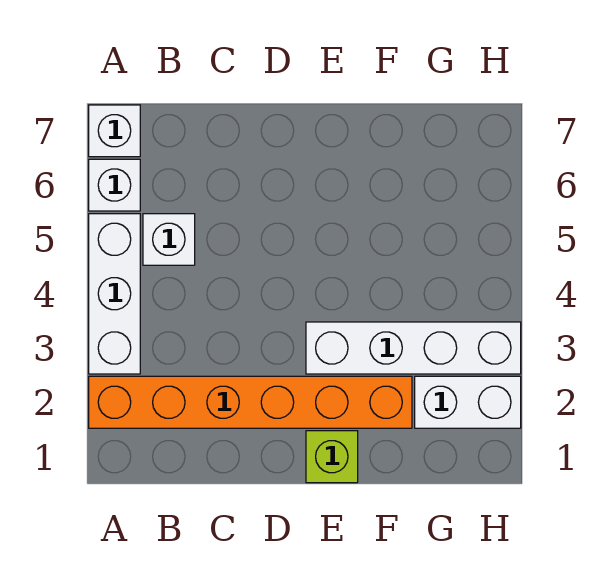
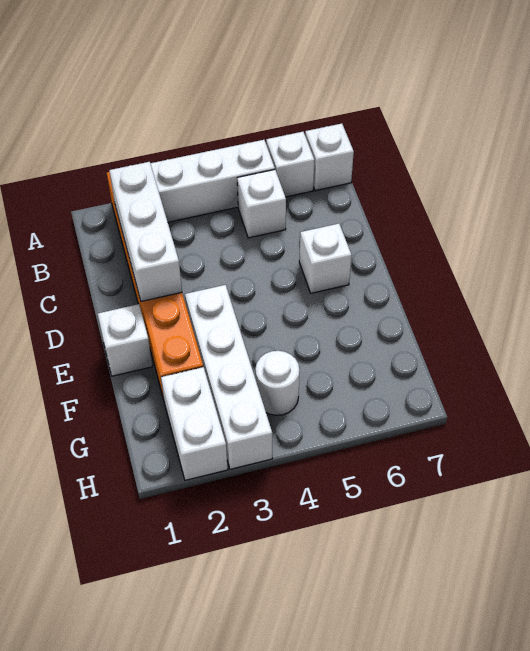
none -> white 1x3 brick [109,162,182,301]
none -> white 1x1 brick [299,224,352,293]
lime 1x1 brick [306,431,358,483] -> white 1x1 brick [98,304,153,376]
none -> white 1x1 round brick [255,351,299,415]

